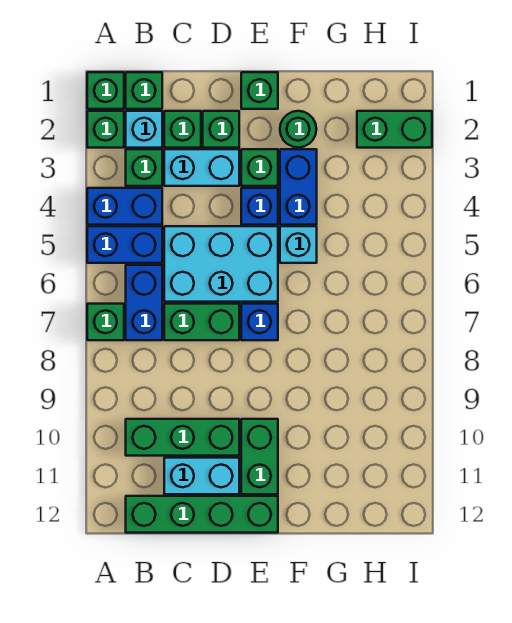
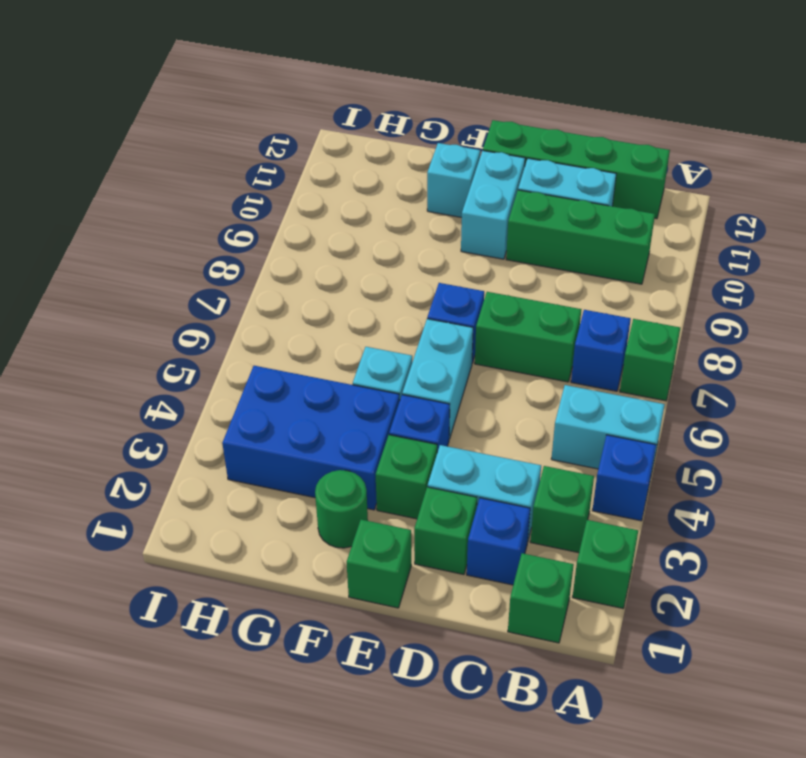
green 1x1 brick [87,72,124,109] -> none
blue 1x2 brick [87,188,162,225] -> blue 1x1 brick [592,435,656,521]
blue 1x2 brick [87,226,162,263] -> cyan 1x2 brick [551,385,665,469]
cyan 1x1 brick [126,111,162,148] -> cyan 1x1 brick moved to [427,143,480,217]
blue 1x2 brick [126,265,162,340] -> blue 1x1 brick [571,310,631,391]
green 1x1 brick [164,111,201,148] -> blue 1x1 brick [467,498,530,585]
cyan 2x3 brick [164,226,278,302] -> cyan 1x2 brick [402,319,473,439]
green 1x2 brick [241,419,278,494] -> cyan 1x2 brick [461,151,525,259]
blue 1x2 brick [280,149,317,225] -> blue 2x3 brick [222,366,400,510]
green 1x2 brick [357,111,432,148] -> none

